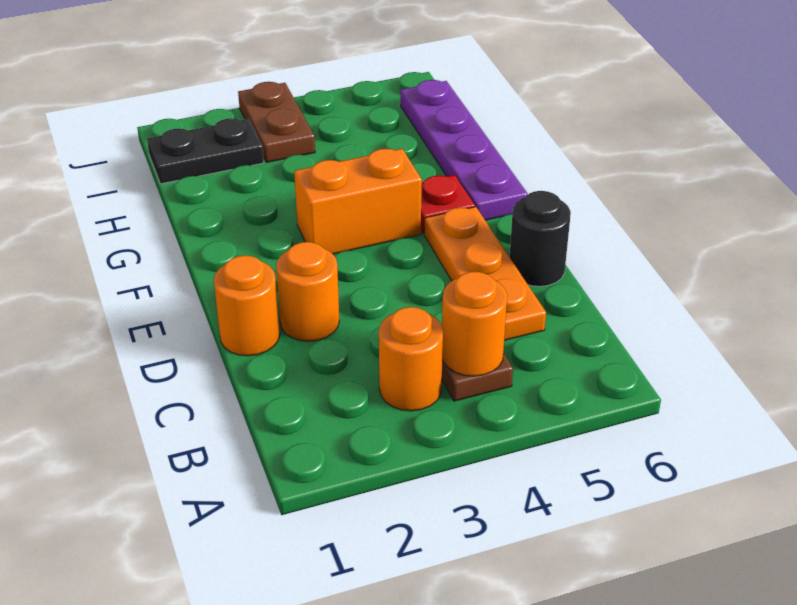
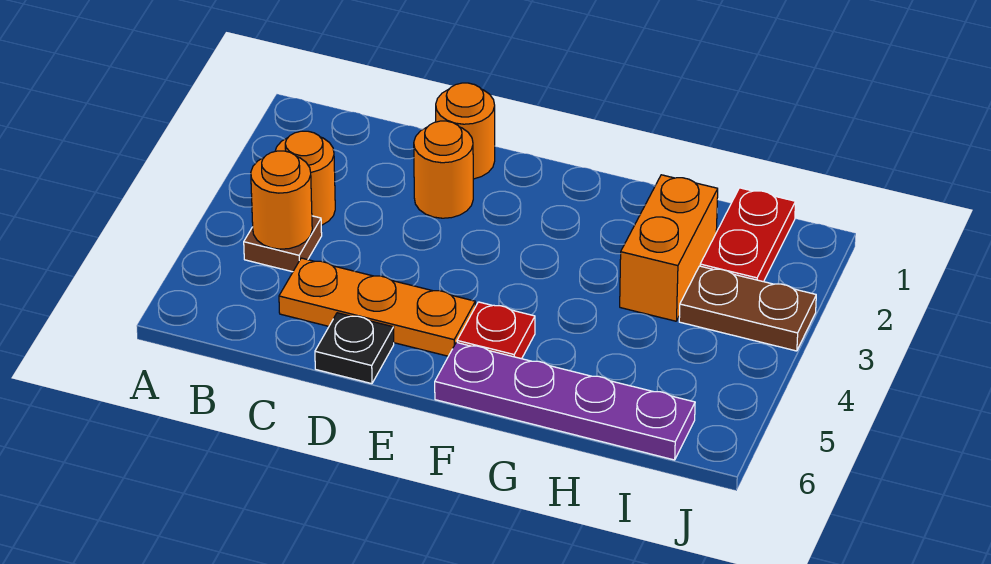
black 1x1 round brick [510,191,571,286] -> black 1x1 plate [315,313,394,384]
orange 1x2 brick [294,149,422,254] -> orange 1x2 brick moved to [620,175,718,321]
black 1x2 plate [147,118,264,184] -> red 1x2 plate [700,188,796,282]

